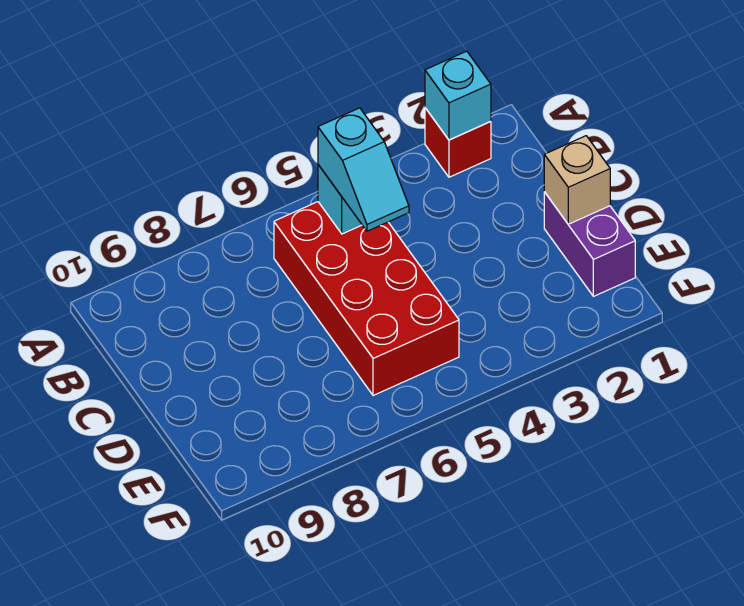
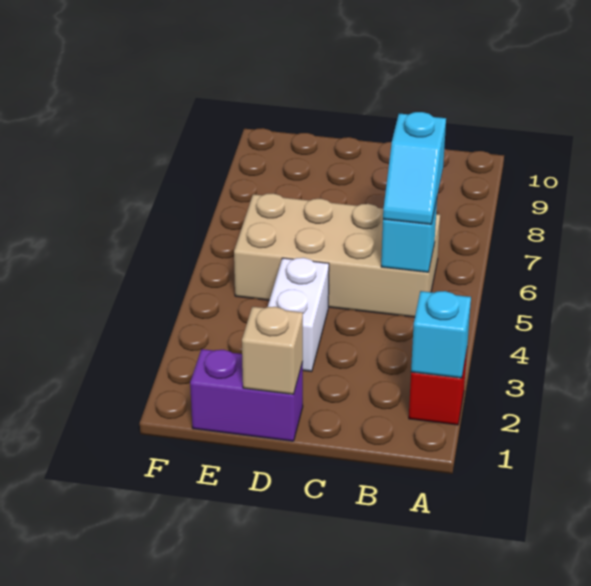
red 2x4 brick [274,202,459,396] -> tan 2x4 brick [234,193,440,317]
cyan 1x2 slope [318,108,409,231] -> cyan 1x2 slope turned to [383,112,446,224]
none -> white 1x2 brick [268,258,329,372]

